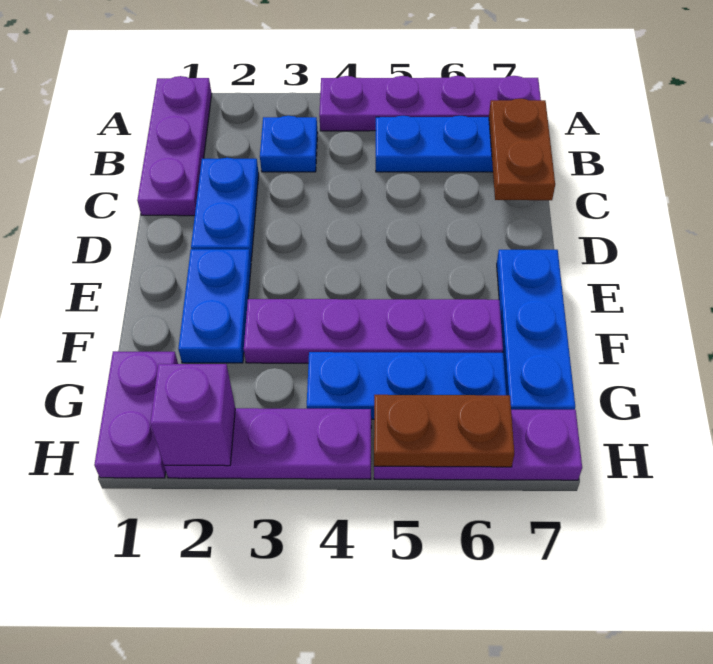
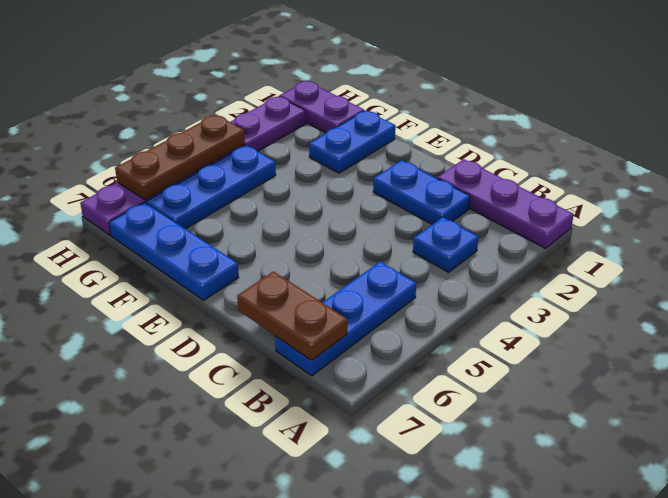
purple 1x4 plate [319,76,541,131] -> none
blue 1x2 plate [178,249,251,363] -> blue 1x2 plate turned to [309,110,395,173]
purple 1x4 plate [244,299,503,363] -> none
purple 1x1 brick [150,364,235,466] -> none
brown 1x2 plate [374,395,514,467] -> brown 1x3 plate [115,115,245,200]

